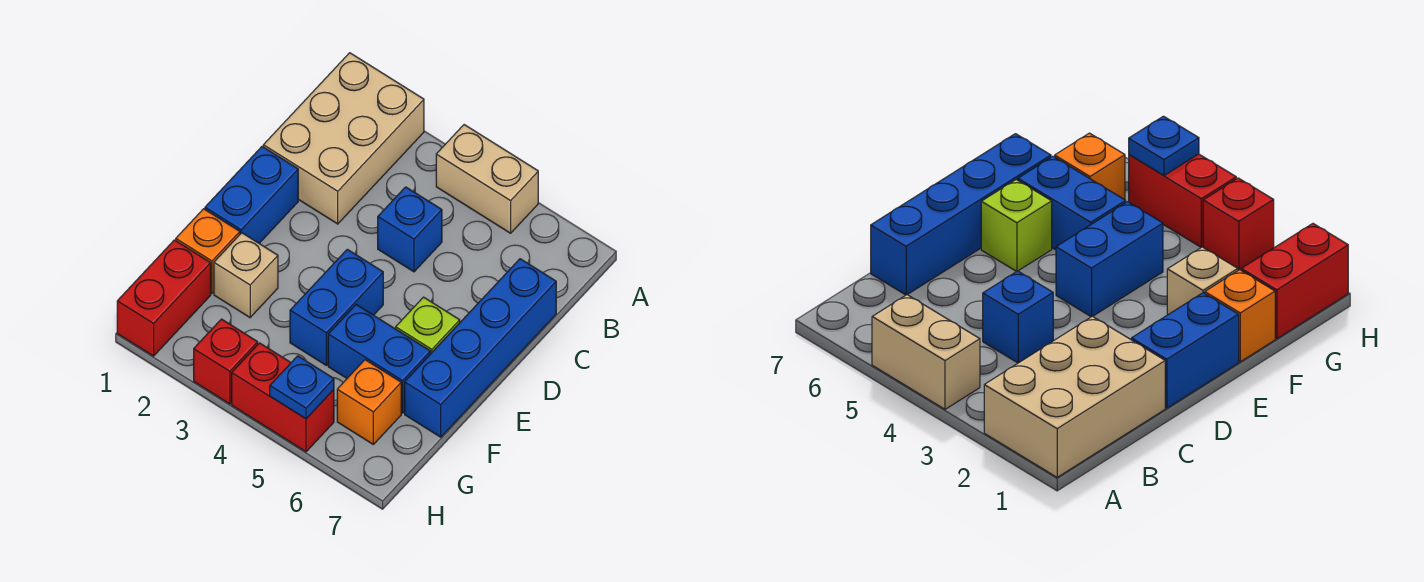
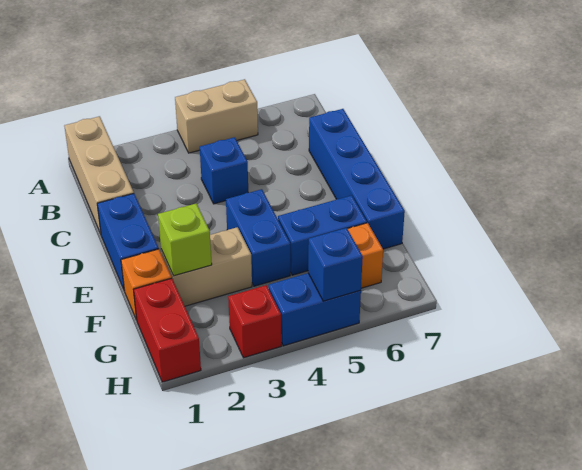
tan 2x3 brick [263,53,424,224] -> tan 1x3 brick [64,116,134,234]
lime 1x1 brick [396,297,460,353] -> lime 1x1 brick moved to [158,204,212,276]
tan 1x1 brick [214,233,278,317] -> tan 1x2 brick [161,227,252,306]
red 1x2 brick [232,343,334,452] -> blue 1x2 brick [269,273,361,346]
blue 1x1 plate [270,356,334,419] -> blue 1x1 brick [308,228,363,301]

